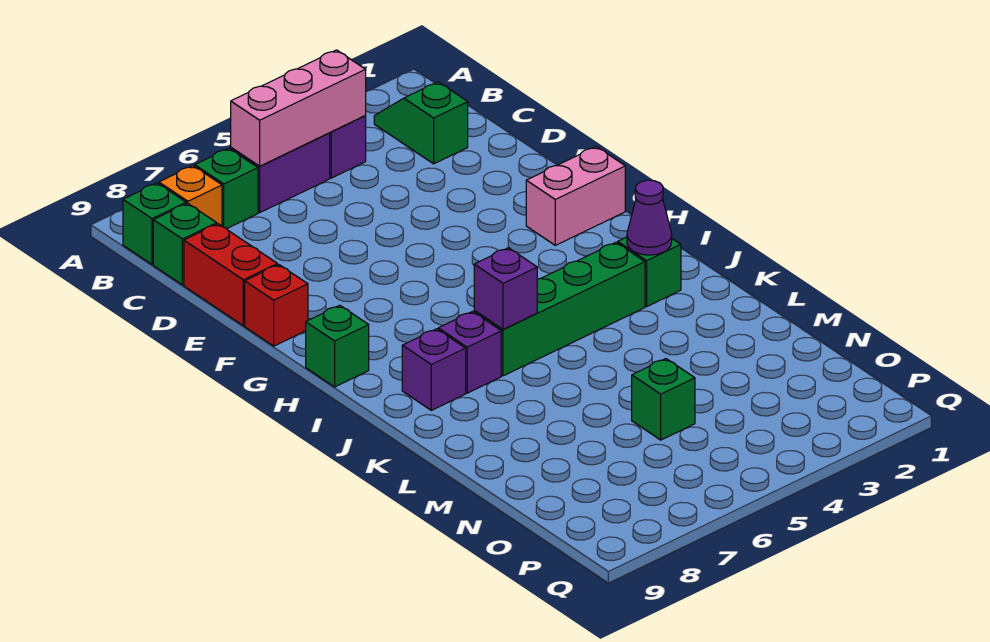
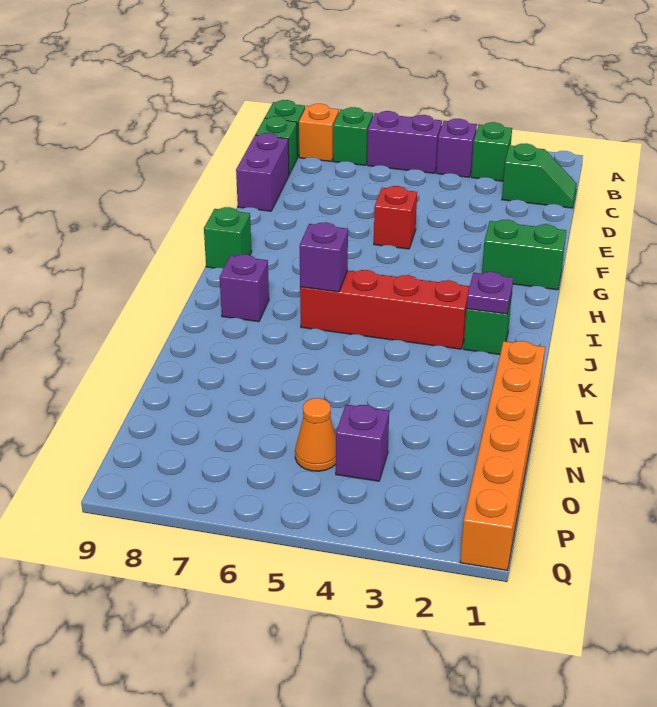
green 1x2 slope [374,82,468,164] -> green 1x2 slope turned to [502,143,577,208]
pink 1x3 brick [231,50,366,166] -> none
red 1x2 brick [184,224,277,326] -> purple 1x2 brick [236,133,289,211]
red 1x1 brick [245,265,308,346] -> red 1x1 brick moved to [374,186,417,249]
pink 1x2 brick [526,147,625,245] -> green 1x2 brick [482,220,566,290]
purple 1x1 cone [627,180,672,255] -> purple 1x1 plate [466,272,513,314]
green 1x4 brick [474,242,645,376] -> red 1x4 brick [300,270,470,349]
purple 1x1 brick [438,312,501,393] -> purple 1x1 brick moved to [336,404,389,481]
none -> orange 1x6 brick [460,341,545,570]
green 1x1 brick [632,359,695,440] -> green 1x1 brick moved to [471,122,512,181]
none -> orange 1x1 cone [295,398,336,471]

